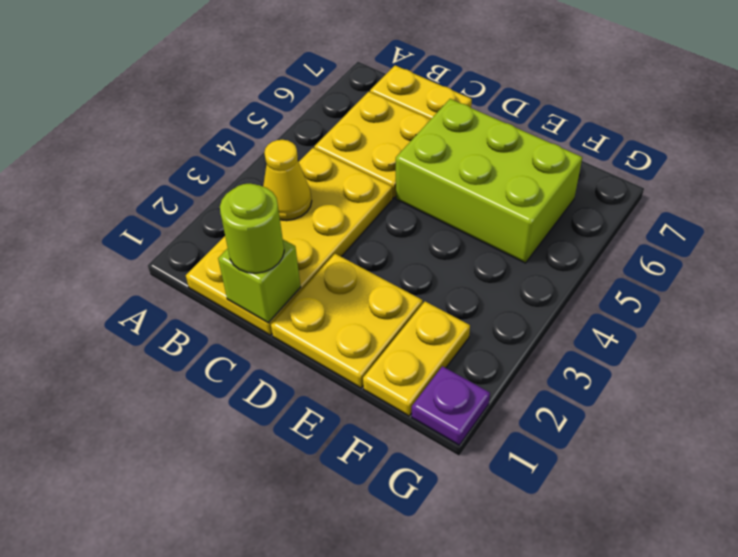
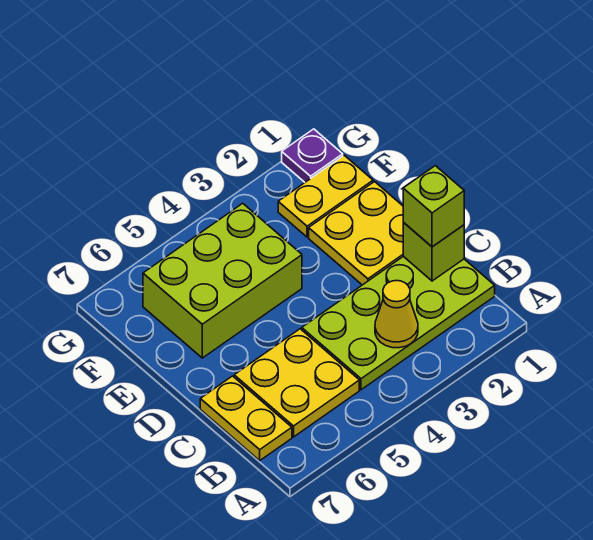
yellow 2x4 plate [186,148,393,335] -> lime 2x4 plate [302,256,495,390]
lime 1x1 round brick [220,184,284,273] -> lime 1x1 brick [403,166,464,247]
lime 2x3 brick [396,99,582,263] -> lime 2x3 brick turned to [143,203,302,358]

